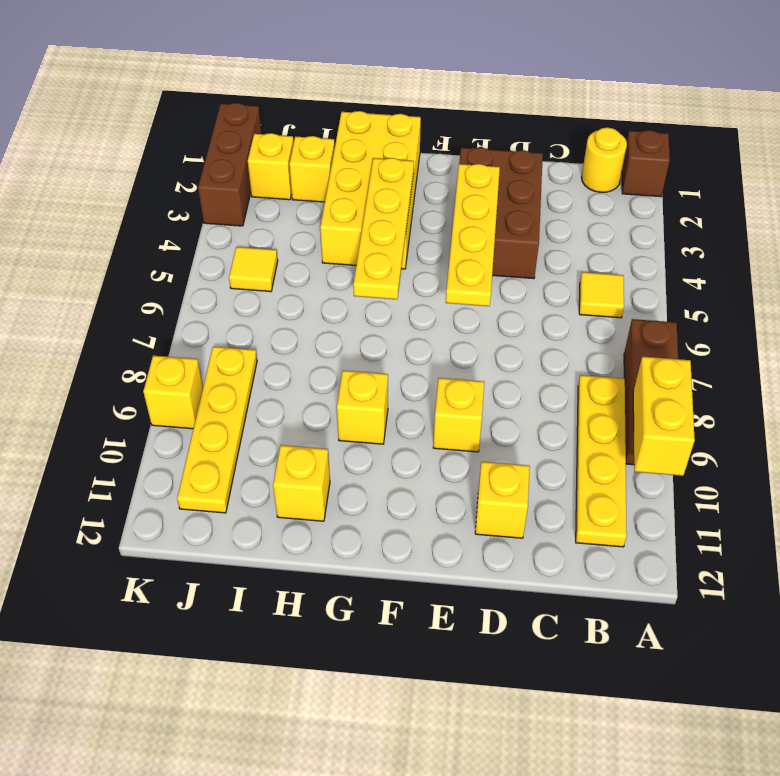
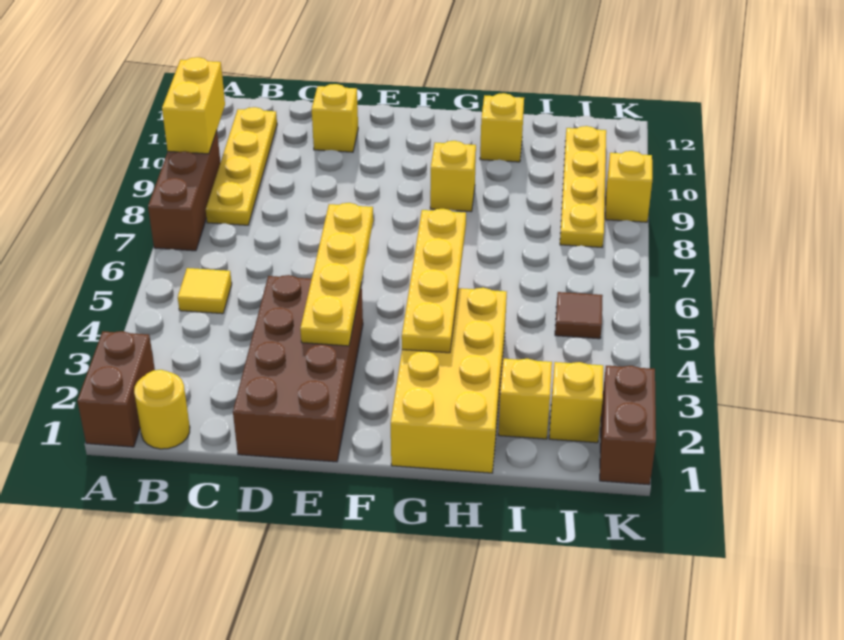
brown 1x1 brick [622,130,670,197] -> brown 1x2 brick [77,331,155,447]
brown 2x3 brick [459,147,543,279] -> brown 2x4 brick [233,275,363,462]
yellow 1x1 brick [433,378,484,452] -> none
yellow 1x1 tile [229,247,278,292] -> brown 1x1 tile [555,292,603,339]
brown 1x3 brick [198,103,261,226] -> brown 1x2 brick [600,366,656,485]

